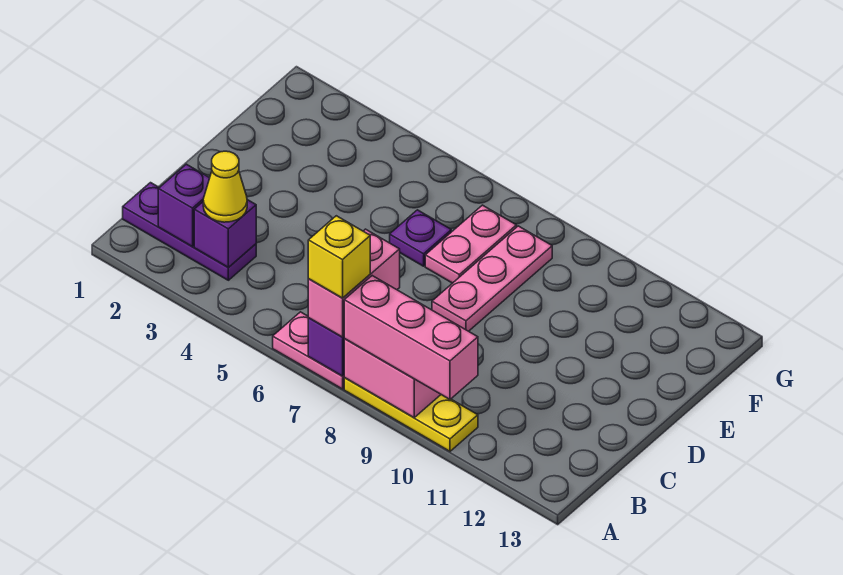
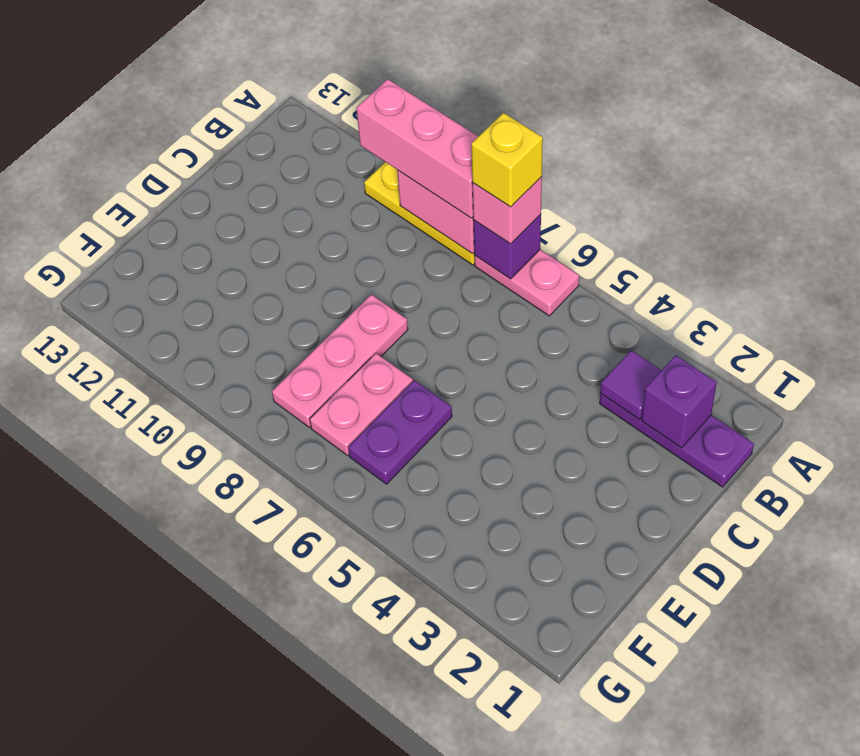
pink 1x2 brick [308,229,400,337] -> pink 1x1 brick [472,177,542,244]
purple 1x1 brick [194,200,256,267] -> purple 1x1 tile [600,350,662,419]
yellow 1x1 cone [203,151,247,222] -> none
purple 1x1 plate [390,210,451,266] -> purple 1x2 plate [348,380,452,484]

